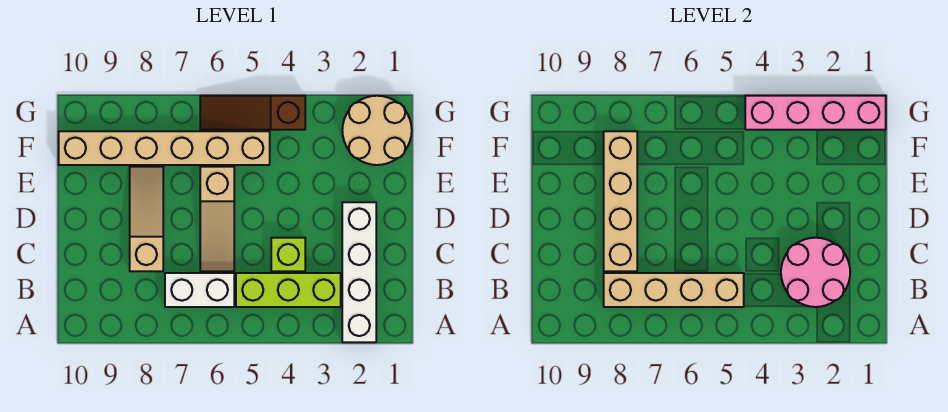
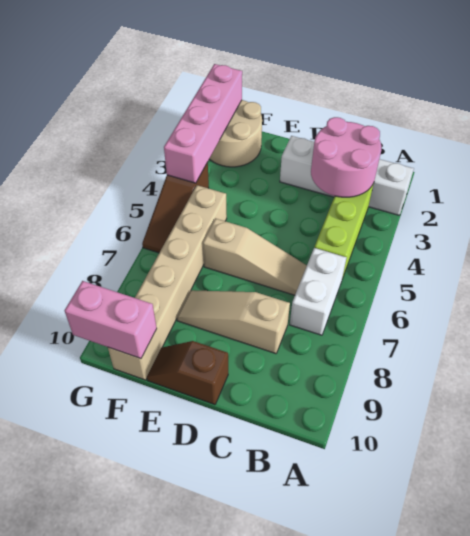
tan 1x4 brick [604,273,744,307] -> none
lime 1x1 brick [271,238,305,271] -> none
tan 1x4 brick [604,131,637,271] -> none
none -> brown 1x2 slope [147,341,228,405]
none -> pink 1x2 brick [65,281,157,359]

